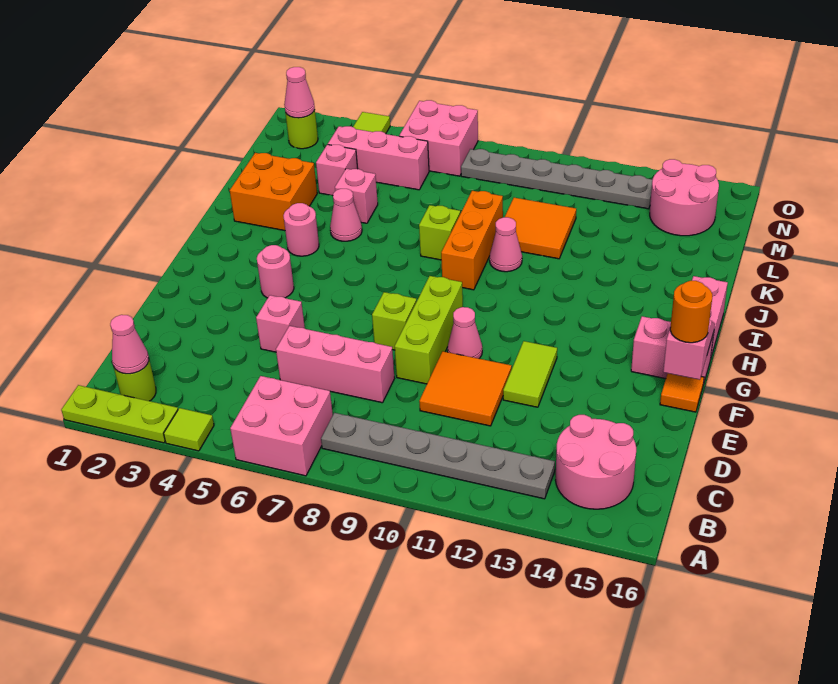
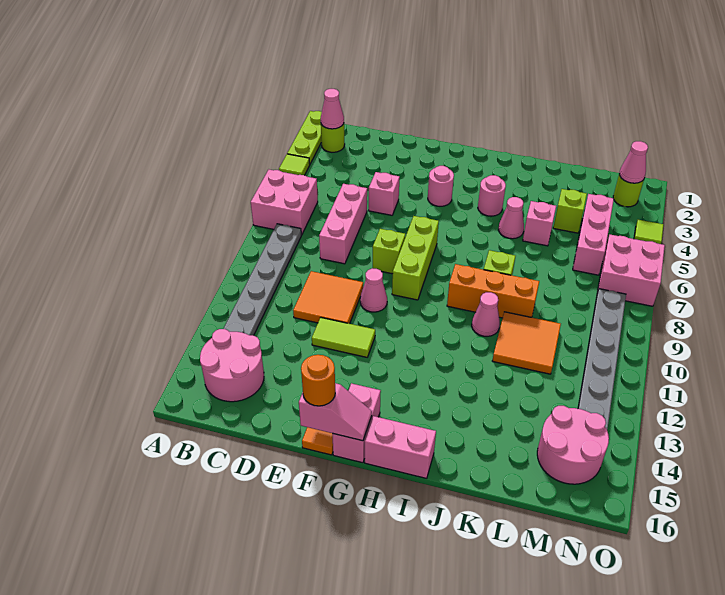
lime 1x3 brick [395,276,463,384] -> lime 1x3 brick turned to [392,216,439,300]
orange 2x2 brick [230,153,317,231] -> none
pink 1x1 brick [316,144,358,196] -> lime 1x1 brick [553,189,587,233]

